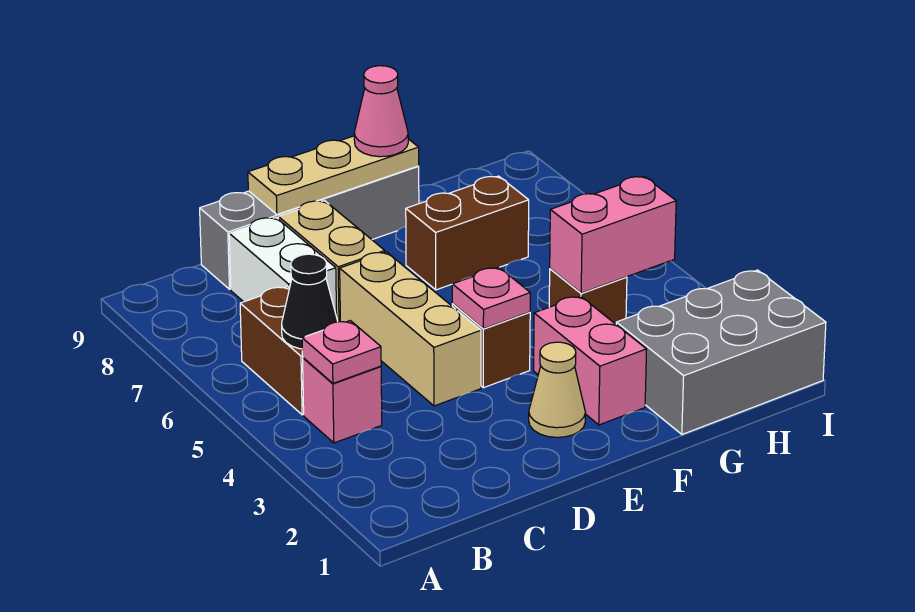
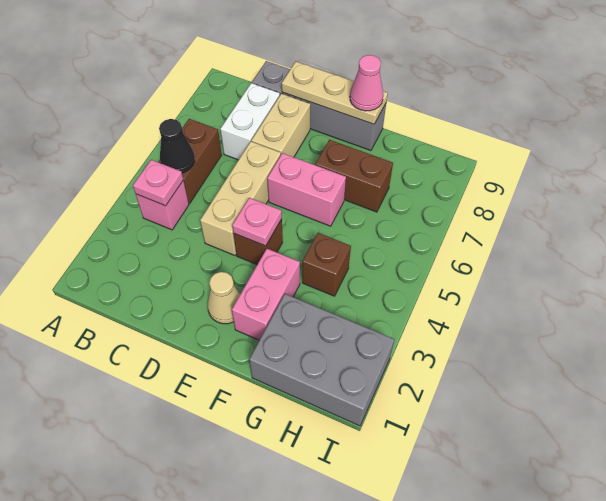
pink 1x2 brick [550,176,676,293] -> pink 1x2 brick moved to [267,153,346,226]

